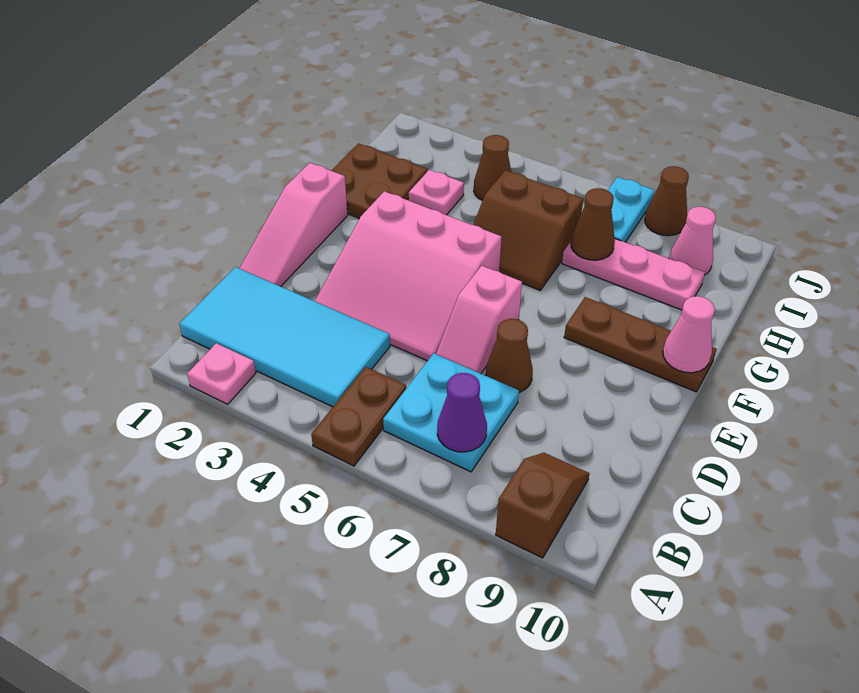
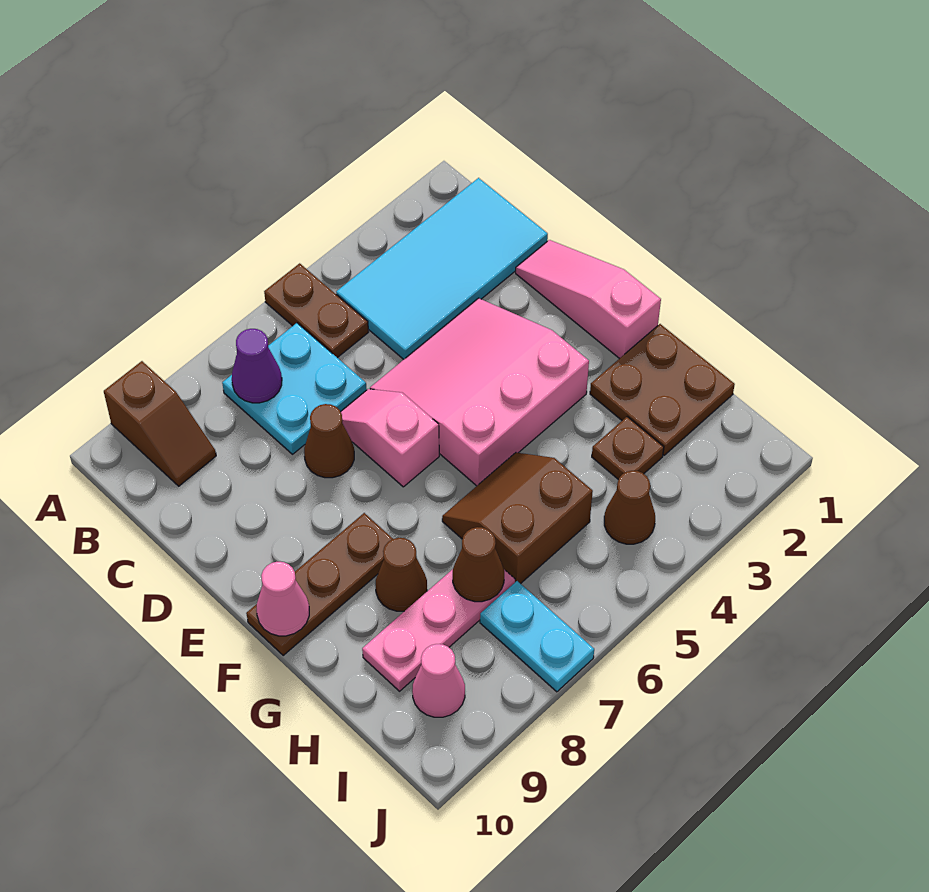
pink 1x1 plate [187,343,256,404] -> none
pink 1x1 plate [409,170,464,215] -> brown 1x1 plate [592,417,664,479]
brown 1x1 cone [645,166,689,236] -> brown 1x1 cone moved to [376,538,427,611]

